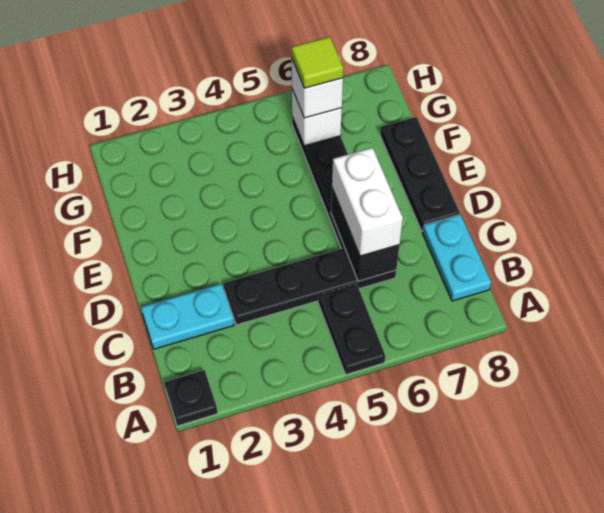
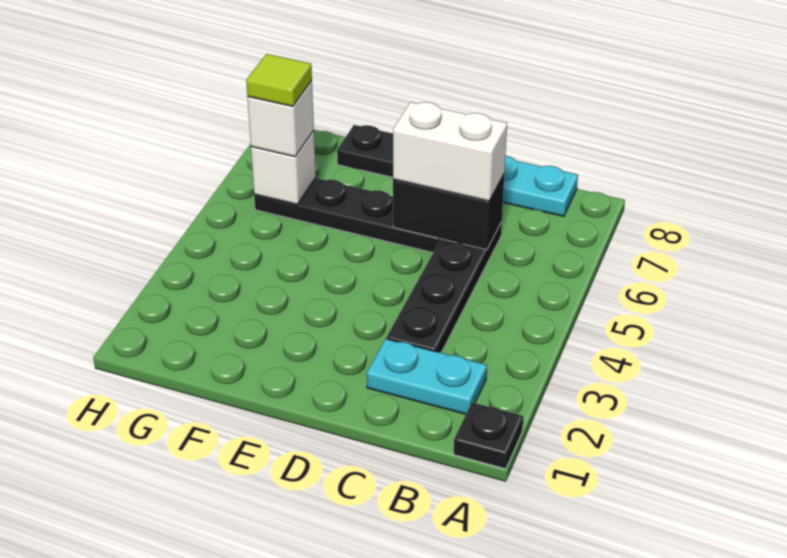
black 1x2 plate [318,284,385,374] -> none
cyan 1x2 plate [141,284,234,349] -> cyan 1x2 plate turned to [367,339,487,414]

